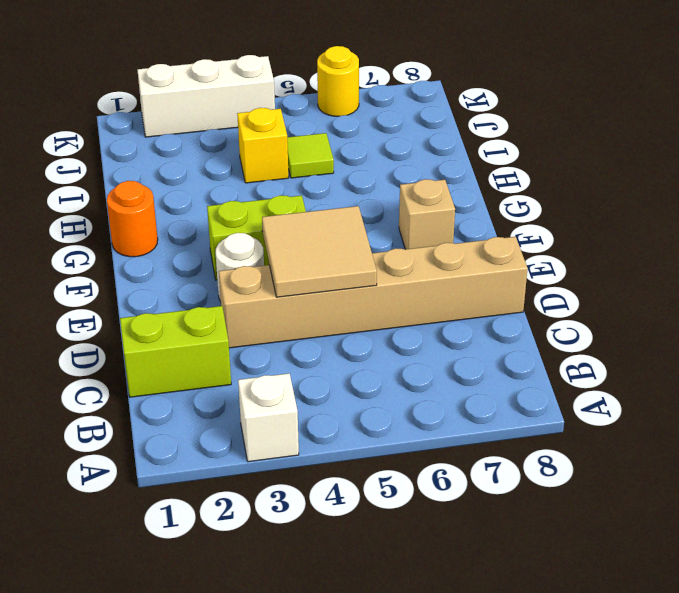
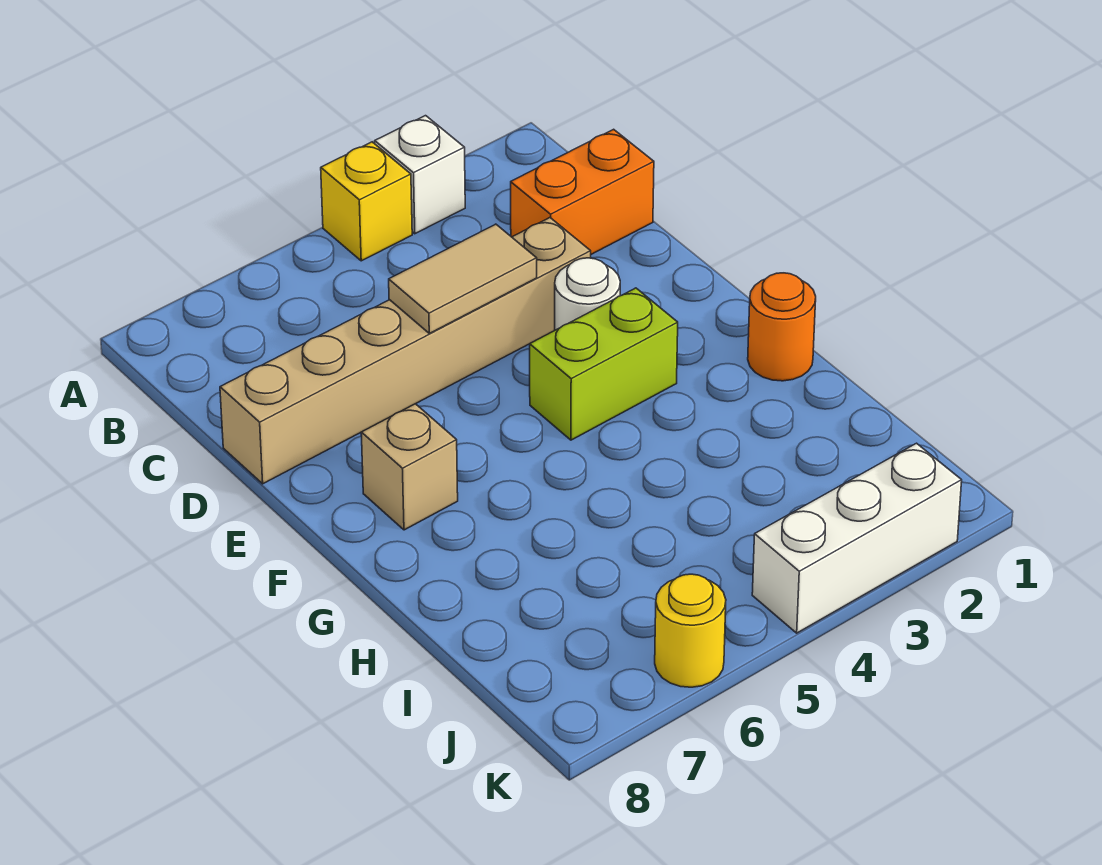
lime 1x2 brick [120,306,231,397] -> orange 1x2 brick [511,129,654,254]
tan 2x2 tile [262,206,377,297] -> tan 1x2 tile [389,224,537,333]
yellow 1x1 brick [237,108,289,183] -> yellow 1x1 brick moved to [321,142,412,261]
lime 1x1 tile [287,133,334,178] -> none

